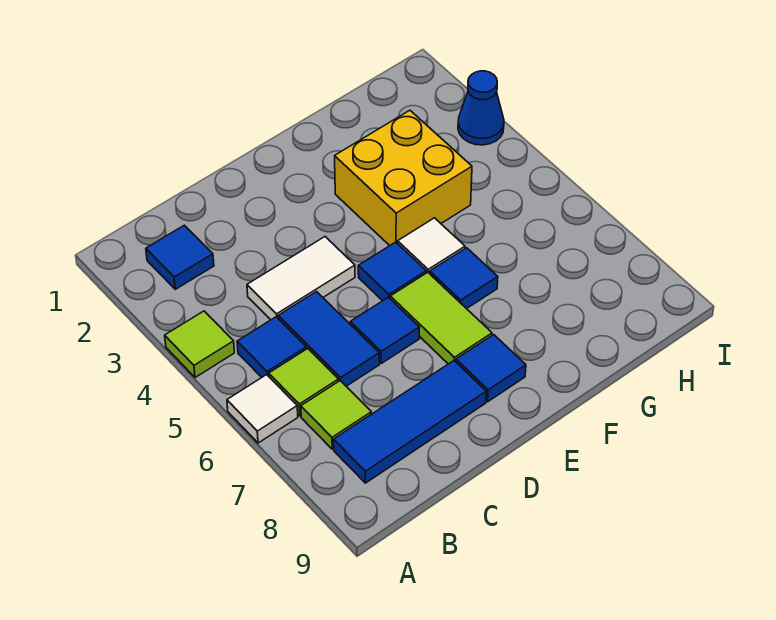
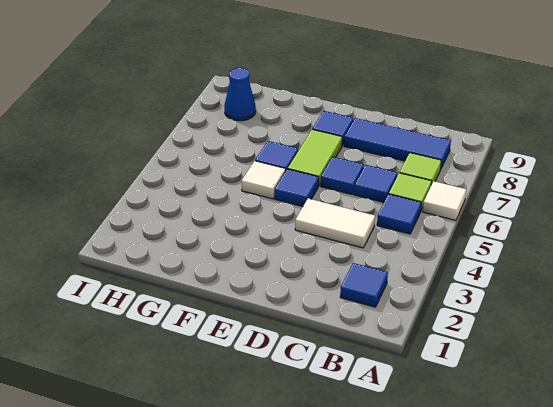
lime 1x1 tile [165,311,234,377] -> none
blue 1x2 tile [278,292,379,386] -> blue 1x1 tile [354,165,397,202]
yellow 2x2 brick [335,110,472,246] -> none
blue 1x1 cone [458,71,504,145] -> blue 1x1 cone moved to [224,68,256,121]

